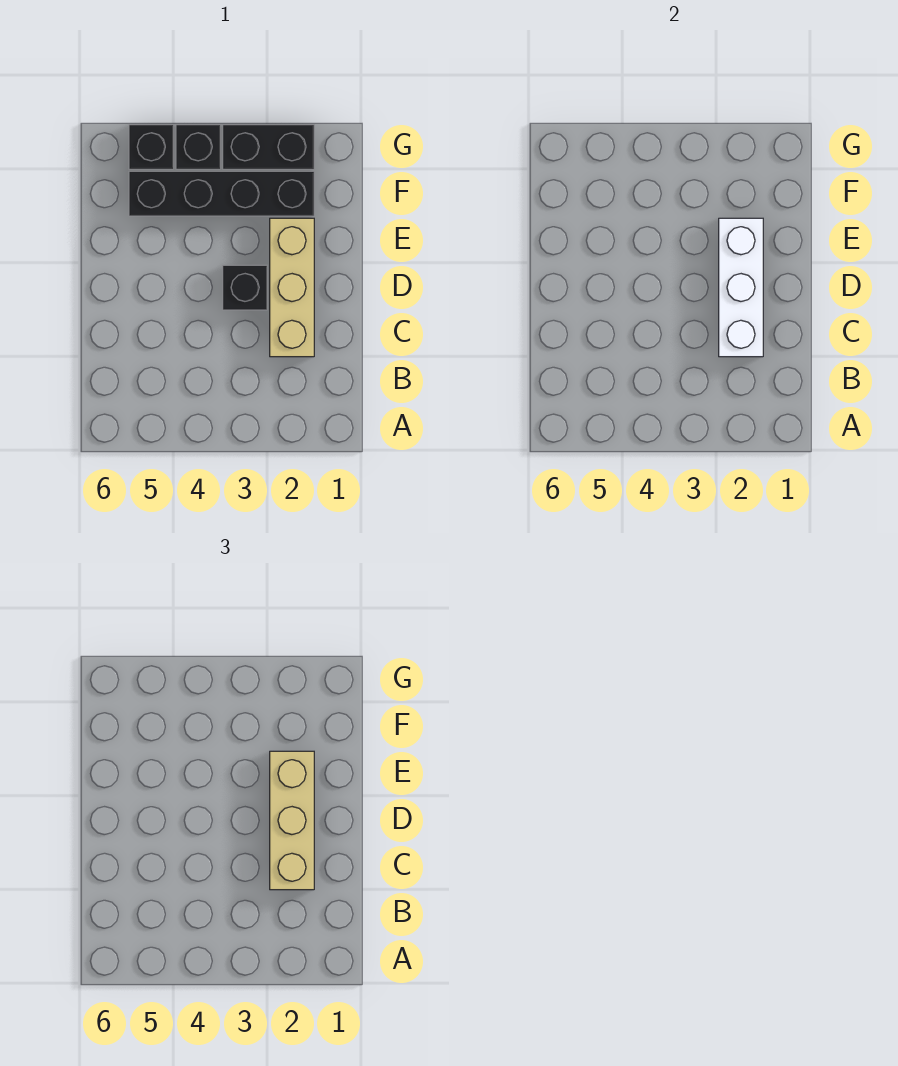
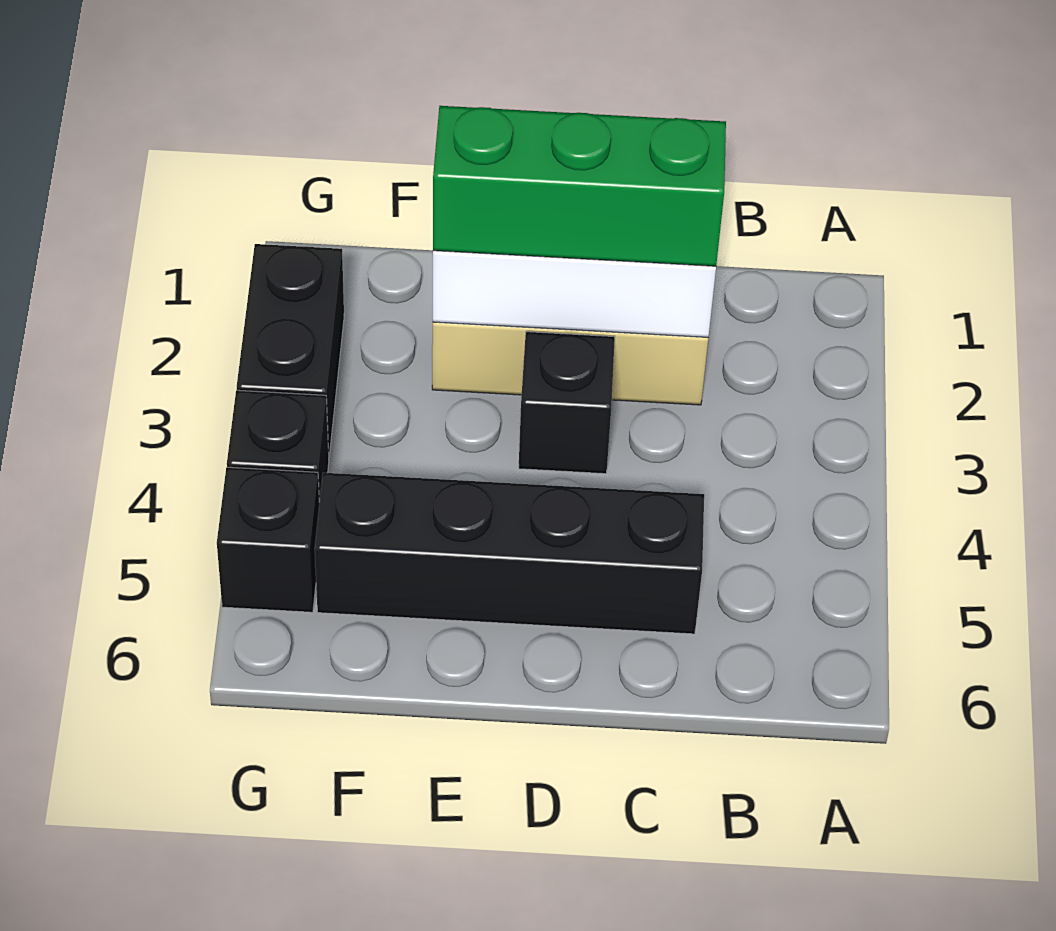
tan 1x3 brick [270,751,314,890] -> green 1x3 brick [433,106,726,266]
black 1x4 brick [129,171,314,216] -> black 1x4 brick turned to [315,473,704,634]

